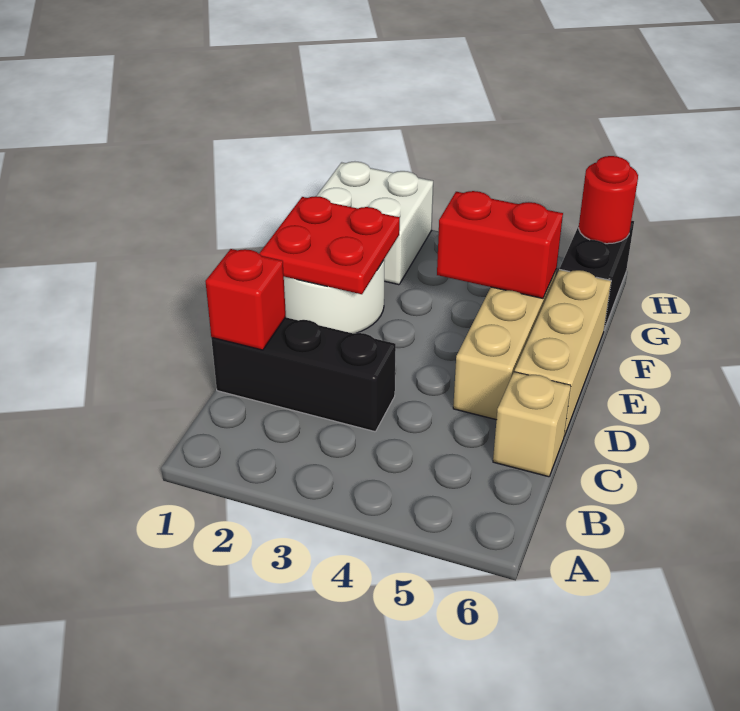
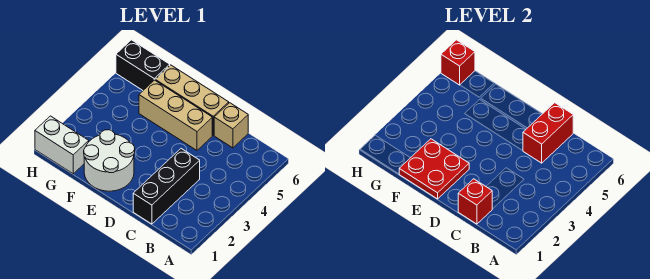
red 1x2 brick [437,191,563,298] -> red 1x2 brick moved to [523,103,573,163]
white 2x2 brick [317,162,433,285] -> white 1x2 brick [35,116,89,174]
red 1x1 round brick [579,156,638,244] -> red 1x1 brick [441,40,475,85]

